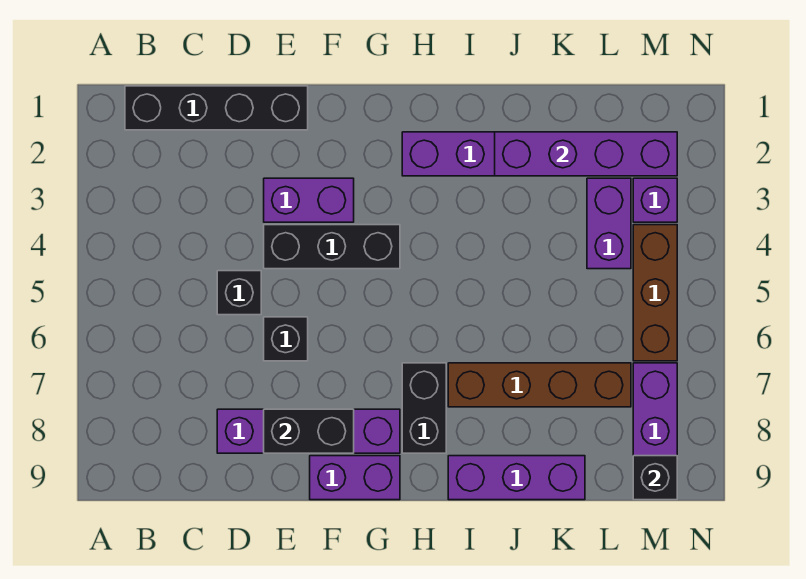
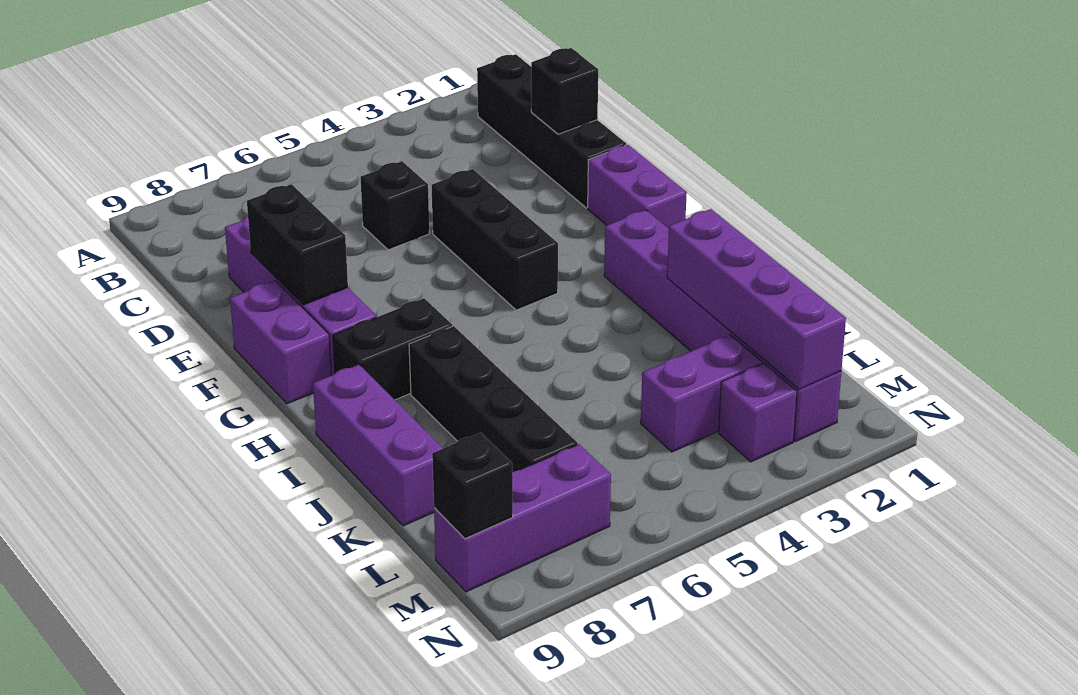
purple 1x2 brick [264,178,354,222] -> purple 1x2 brick moved to [588,145,687,228]
black 1x1 brick [264,317,308,361] -> black 1x1 brick moved to [531,48,598,134]
brown 1x4 brick [448,363,631,407] -> black 1x4 brick [409,326,578,472]
brown 1x3 brick [633,225,677,361] -> none

